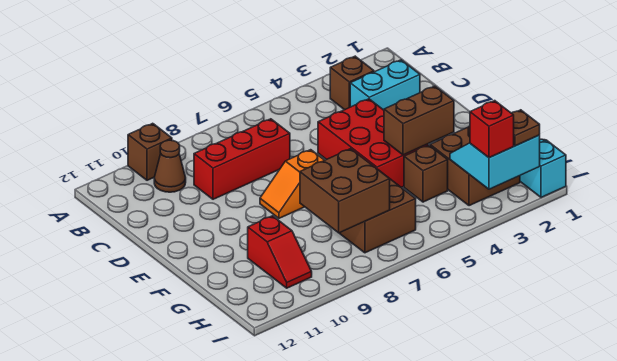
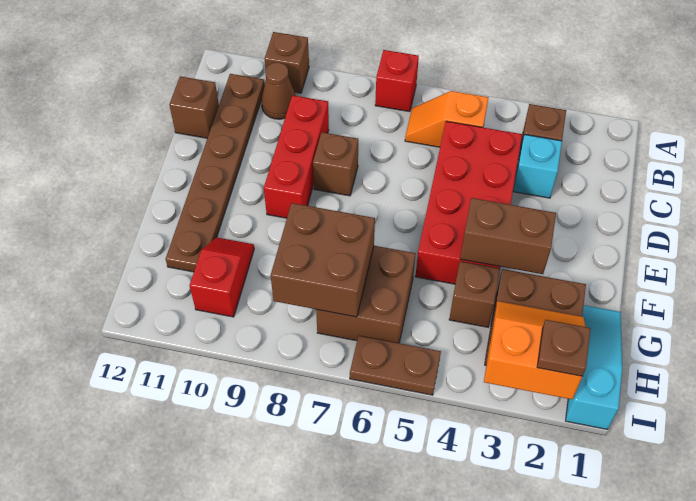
none -> brown 1x6 plate [166,74,265,272]
cyan 1x2 brick [350,60,420,110] -> cyan 1x1 brick [513,135,562,198]
red 1x3 brick [194,119,290,199] -> red 1x3 brick turned to [264,95,329,218]
none -> brown 1x1 brick [169,76,219,138]
red 2x3 brick [318,99,428,188] -> red 2x4 brick [415,121,522,284]
none -> brown 1x1 brick [313,132,358,196]
orange 1x2 slope [260,150,324,218] -> orange 1x2 slope moved to [405,91,489,147]
red 1x2 slope [248,216,312,288] -> red 1x2 slope turned to [190,237,254,317]
cyan 2x2 slope [450,135,540,189] -> orange 2x2 slope [484,301,585,399]
red 1x1 brick [470,101,514,158] -> red 1x1 brick moved to [375,50,419,112]
none -> brown 1x2 plate [350,336,441,395]

